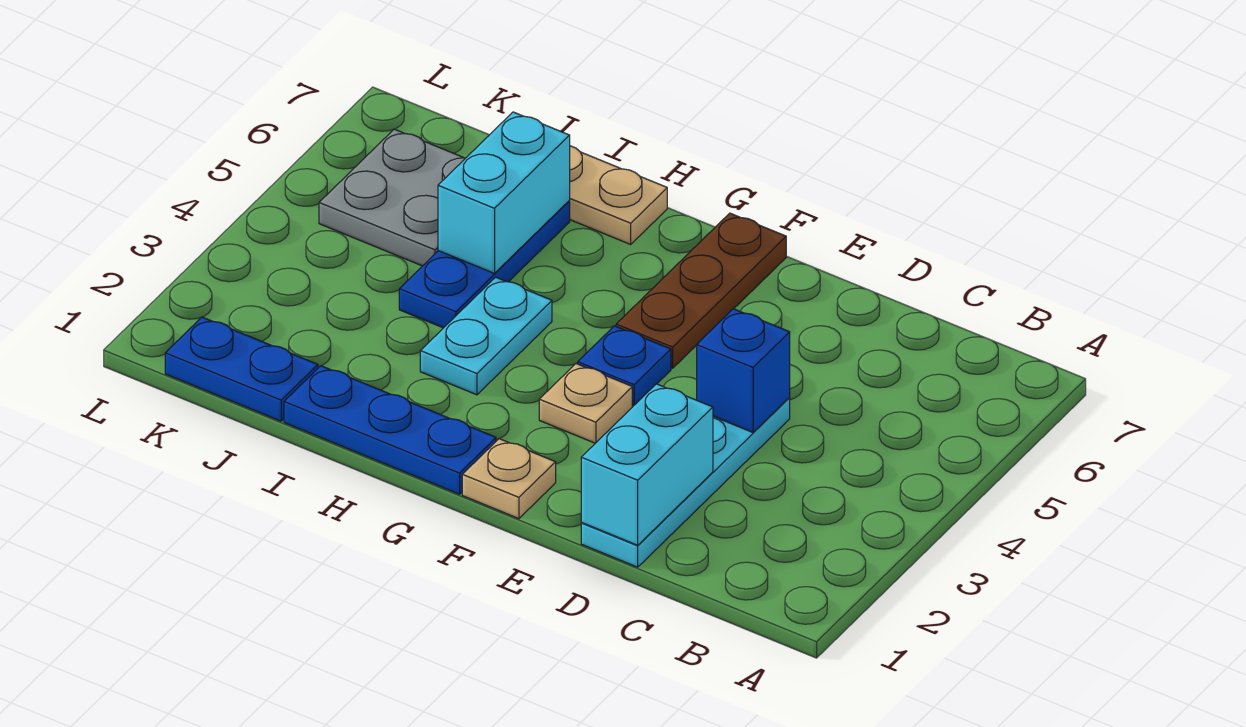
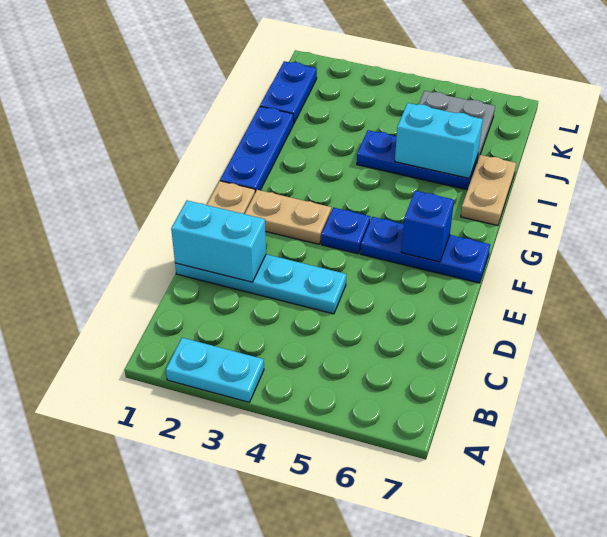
blue 1x1 brick [697,309,790,432] -> blue 1x1 brick moved to [401,191,454,262]
tan 1x1 plate [539,364,632,443] -> tan 1x2 plate [245,190,331,244]
brown 1x3 plate [616,213,786,368] -> blue 1x3 plate [361,217,490,283]
cyan 1x2 plate [420,277,552,395] -> cyan 1x2 plate moved to [166,338,264,402]

